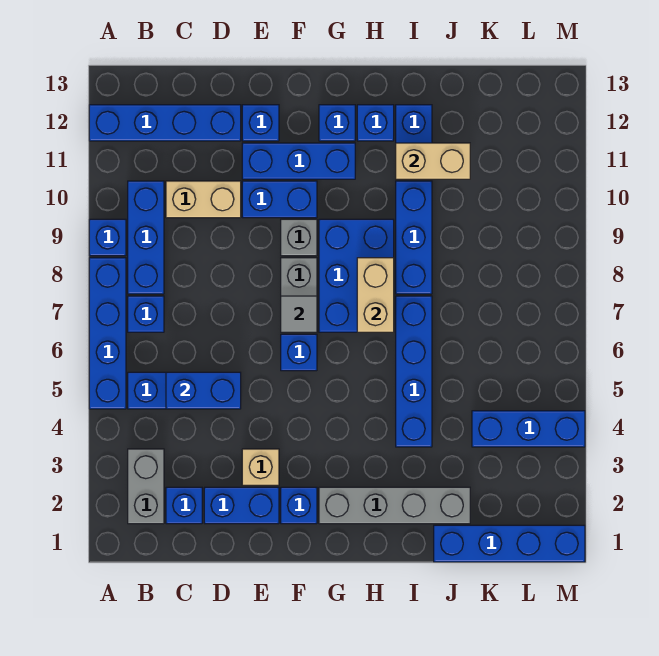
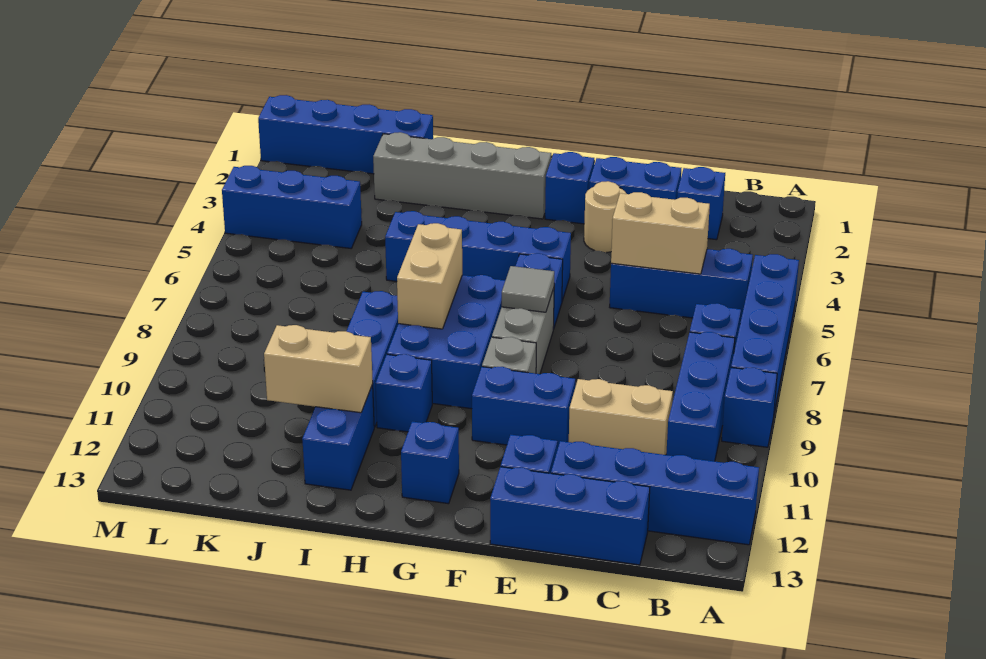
grey 1x2 brick [128,449,164,524] -> none
blue 1x2 brick [166,372,241,409] -> tan 1x2 brick [611,192,710,274]
tan 1x1 brick [242,449,279,485] -> tan 1x1 round brick [584,181,626,252]
blue 1x3 brick [242,143,355,179] -> blue 1x3 brick moved to [490,466,650,565]
blue 1x1 brick [357,105,394,141] -> blue 1x1 brick moved to [376,354,432,432]
blue 1x4 brick [396,296,432,447] -> blue 1x4 brick turned to [385,211,571,301]

